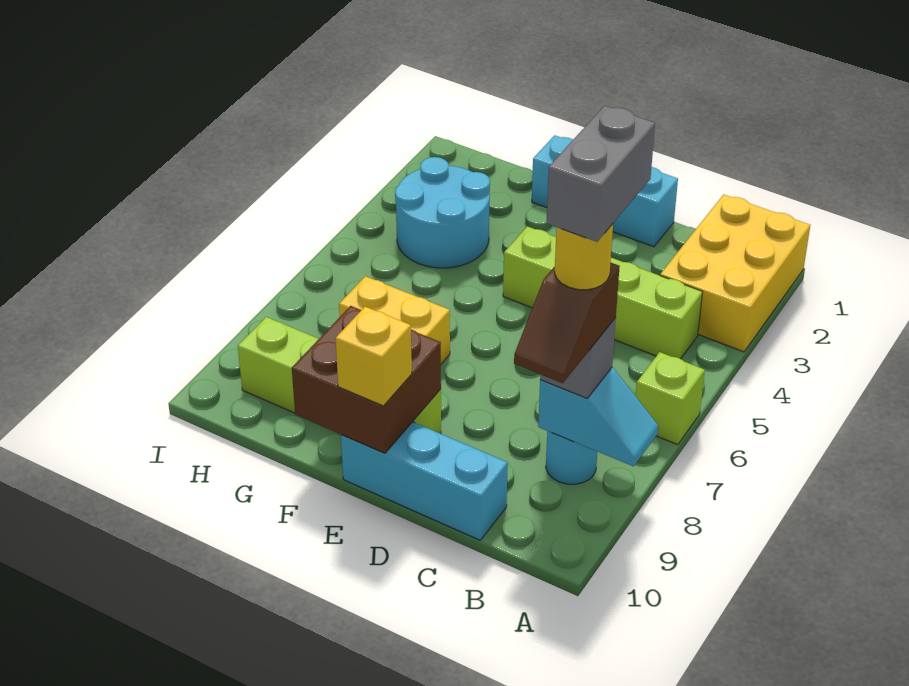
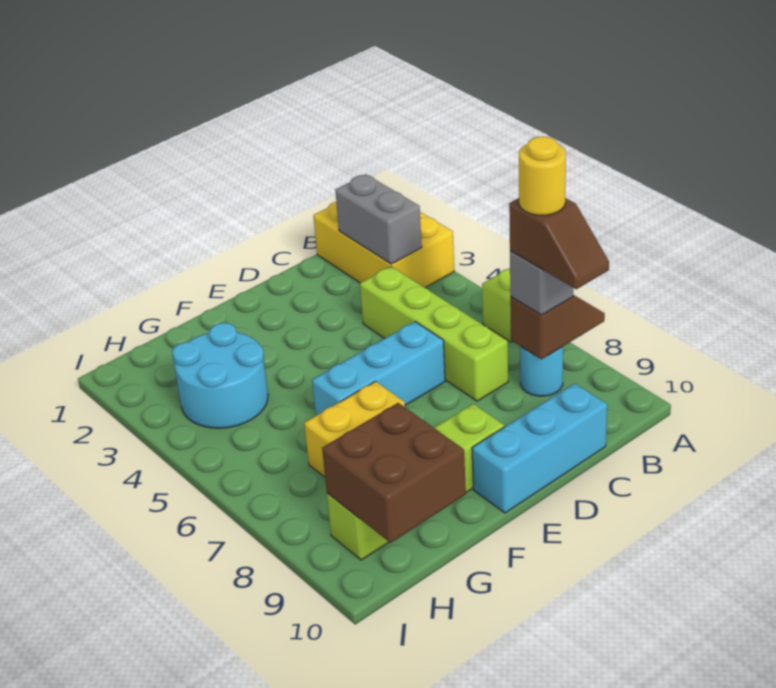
cyan 1x2 slope [538,367,658,466] -> brown 1x2 slope [510,295,605,359]
lime 1x4 brick [503,226,703,359] -> lime 1x4 brick turned to [360,267,508,401]
grey 1x2 brick [547,106,655,242] -> grey 1x2 brick moved to [335,174,422,264]
cyan 1x3 brick [532,135,678,247] -> cyan 1x3 brick moved to [312,322,445,415]
brown 2x2 brick [292,306,441,453] -> brown 2x2 brick moved to [322,403,466,543]
yellow 1x1 brick [336,307,412,406] -> none

